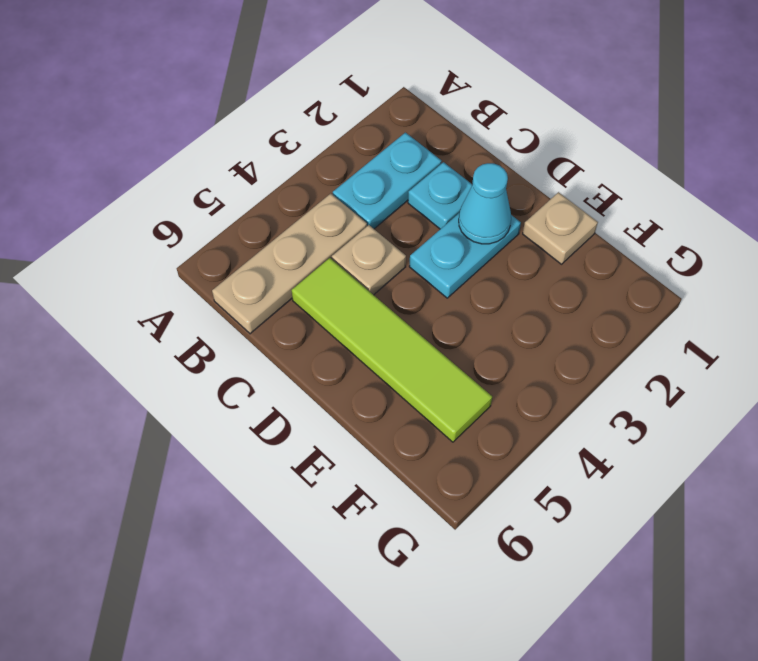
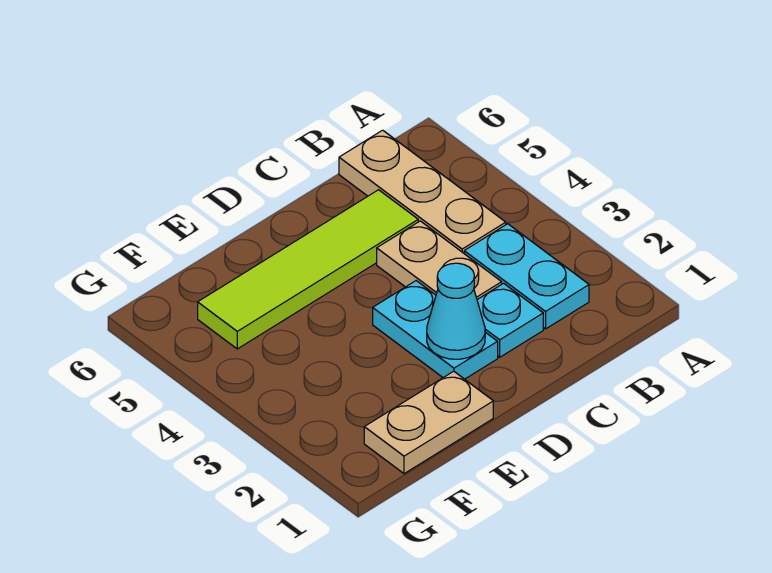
tan 1x1 plate [332,225,406,295] -> tan 1x2 plate [377,221,502,299]
tan 1x1 plate [523,192,598,264] -> tan 1x2 plate [364,371,493,474]

